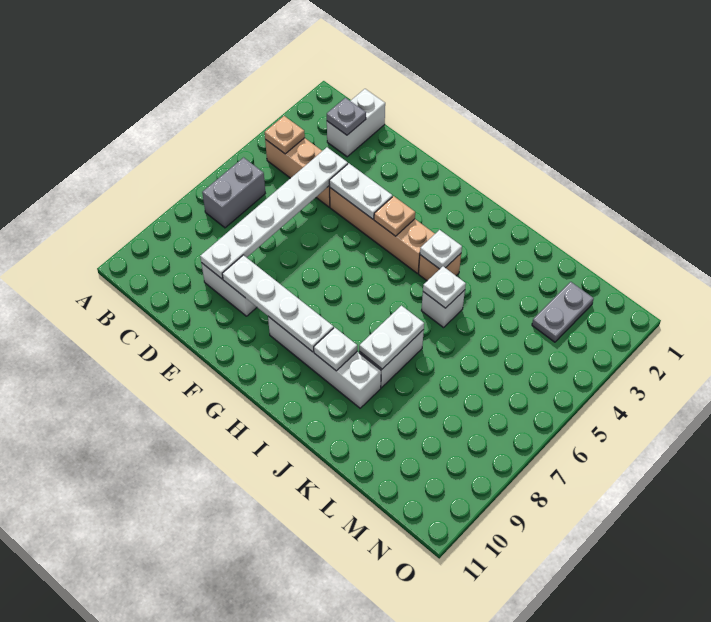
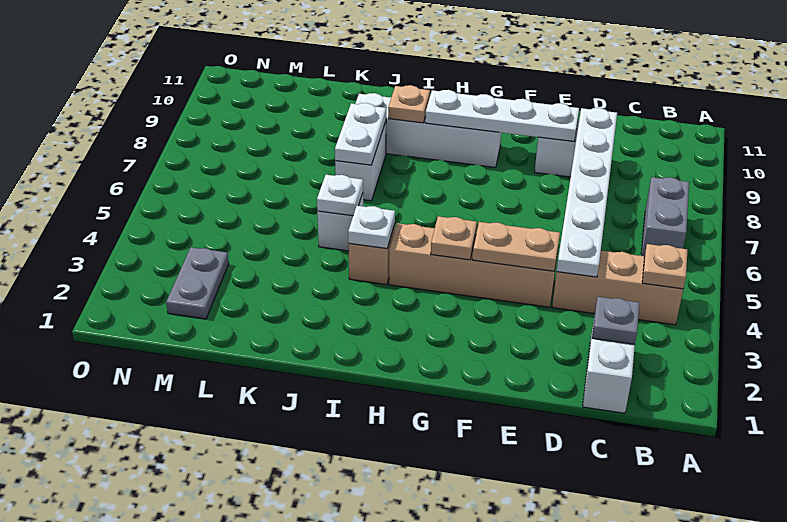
white 1x2 plate [329,163,392,219] -> tan 1x2 plate [472,222,560,271]
white 1x1 plate [314,327,357,371] -> tan 1x1 plate [388,85,430,123]

